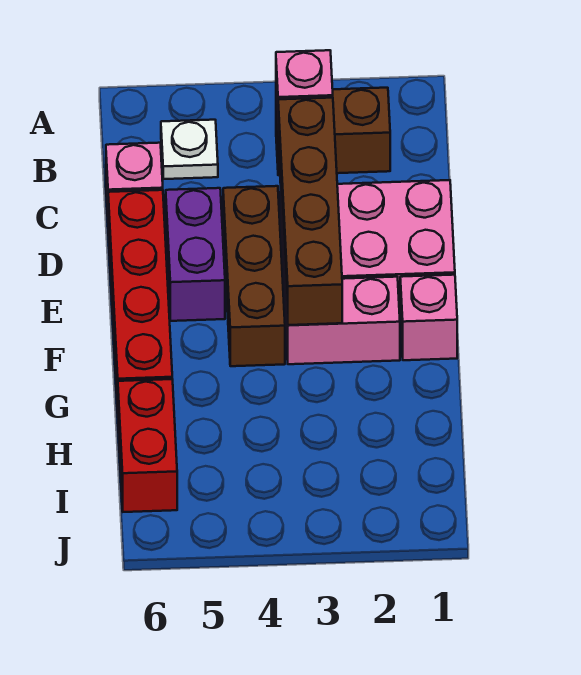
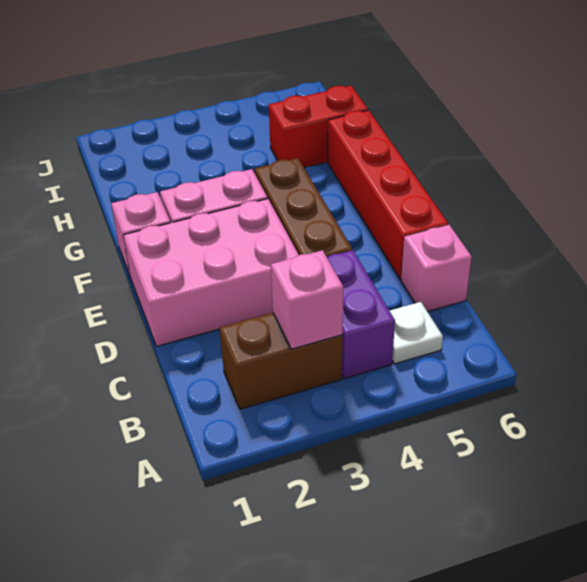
brown 1x4 brick [278,98,342,325] -> none
purple 1x2 brick [166,188,225,321] -> purple 1x2 brick moved to [327,250,395,379]
red 1x2 brick [118,379,177,512] -> red 1x2 brick turned to [269,86,368,168]

